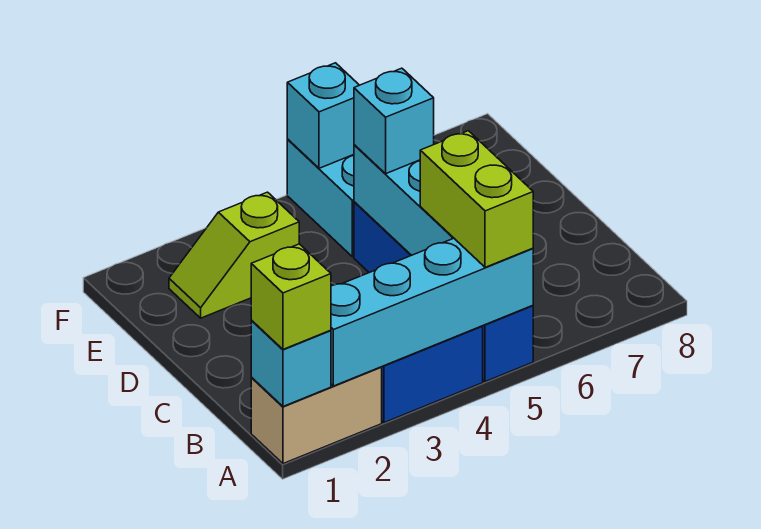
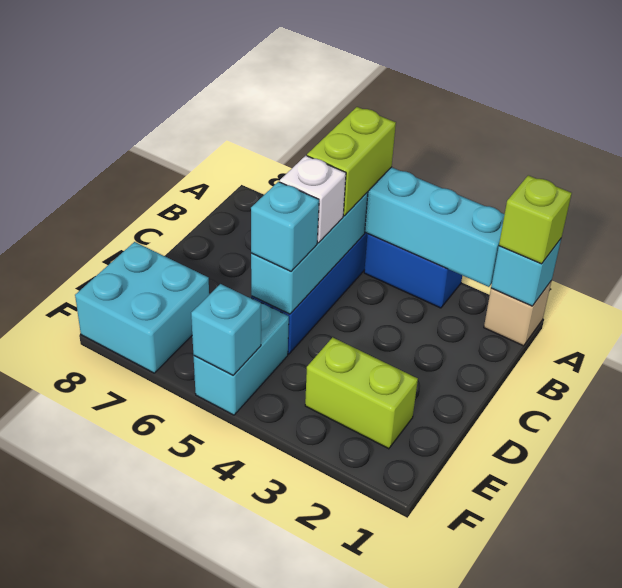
tan 1x2 brick [251,367,382,464] -> tan 1x1 brick [484,282,551,346]
none -> white 1x1 brick [280,156,346,243]
lime 1x2 slope [169,192,299,318] -> lime 1x2 brick [305,337,418,449]
none -> cyan 2x2 brick [75,242,209,373]

